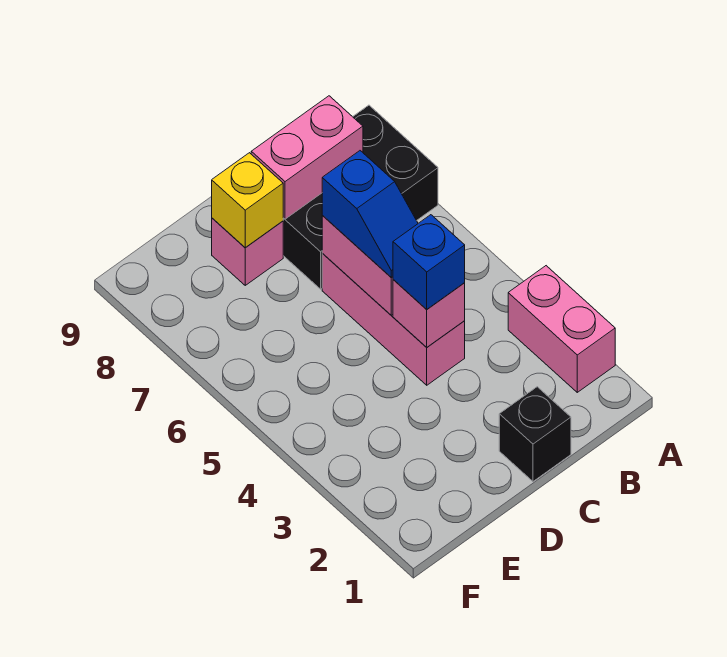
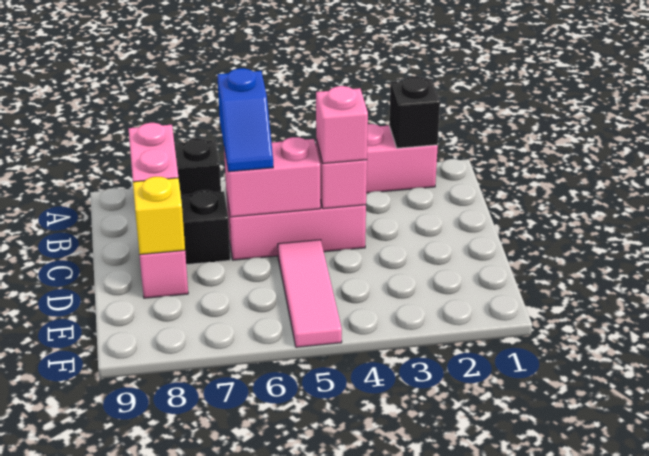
black 1x1 brick [499,387,571,481] -> black 1x1 brick moved to [389,76,440,148]
blue 1x1 brick [393,215,465,309] -> pink 1x1 brick [316,86,368,163]
blue 1x2 slope [322,151,418,278] -> blue 1x2 slope turned to [217,68,273,172]
none -> pink 1x3 tile [278,240,342,347]

